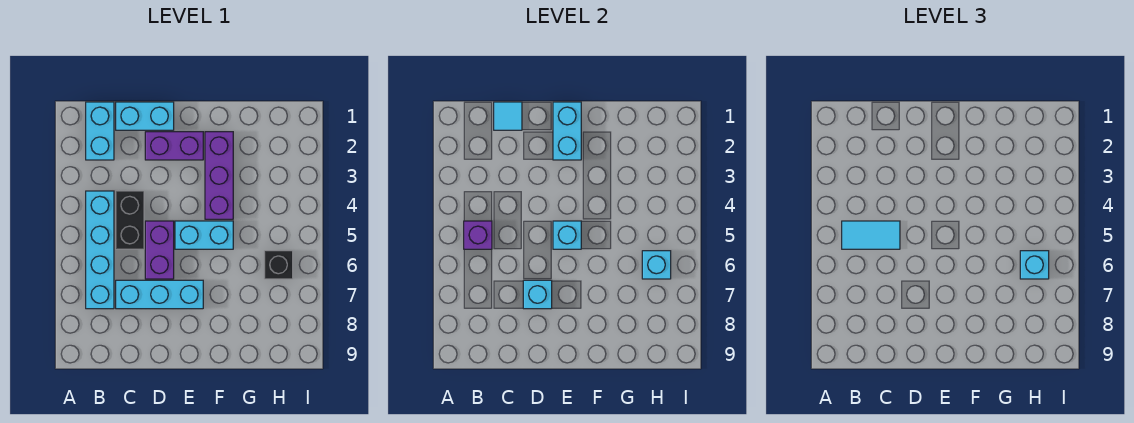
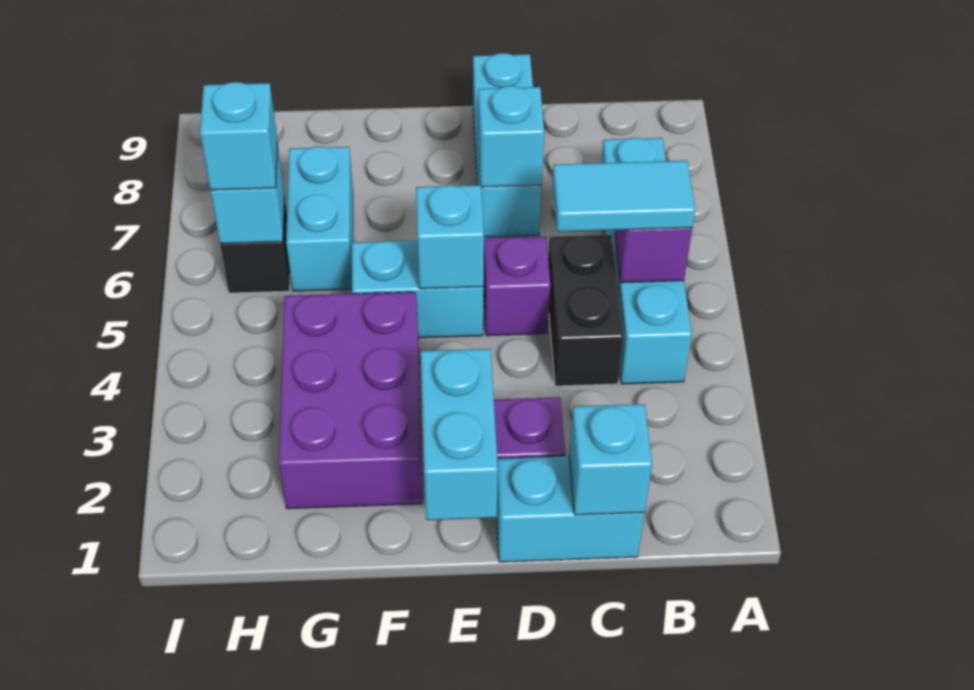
cyan 1x2 brick [86,102,114,160] -> cyan 1x2 brick moved to [286,147,353,291]
cyan 1x1 tile [494,102,522,130] -> cyan 1x1 brick [569,404,652,515]
cyan 1x3 brick [116,280,203,309] -> cyan 1x3 brick turned to [473,53,542,237]
purple 1x2 brick [145,221,174,279] -> purple 1x1 brick [483,237,550,336]
purple 1x3 brick [205,132,233,219] -> purple 2x3 brick [279,292,423,509]

